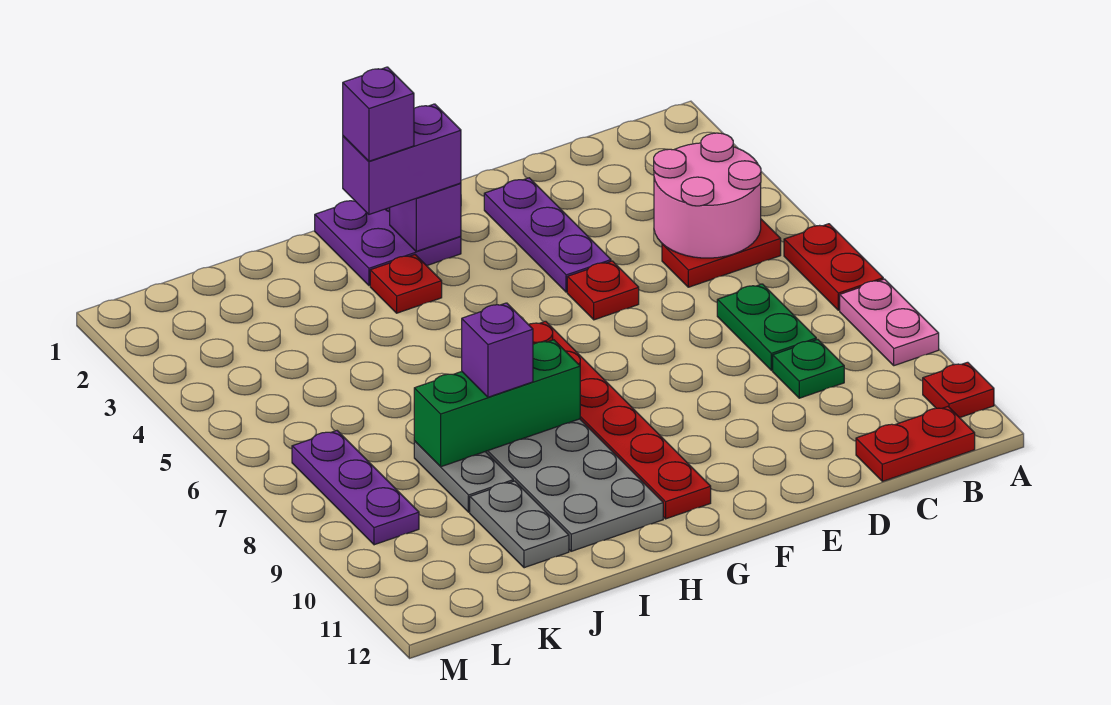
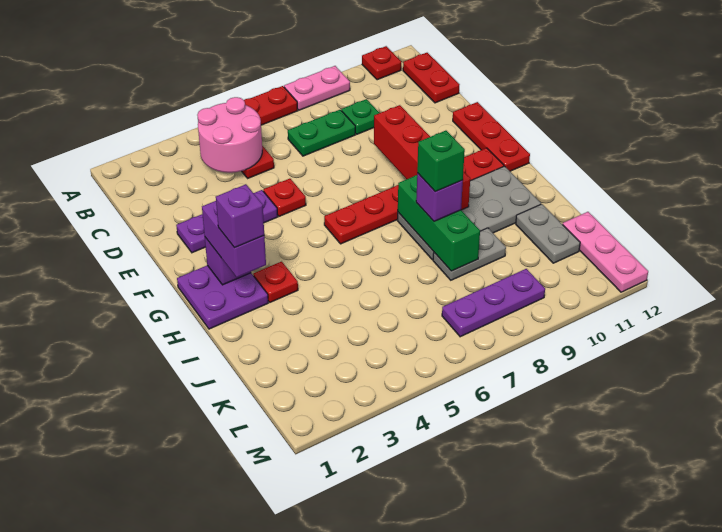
none -> red 1x4 brick [374,105,470,210]
none -> red 1x3 plate [453,102,530,171]
none -> green 1x1 brick [417,131,465,192]
grey 1x2 plate [470,481,569,568] -> grey 1x2 plate turned to [516,204,580,263]
none -> pink 1x3 plate [563,212,648,292]

